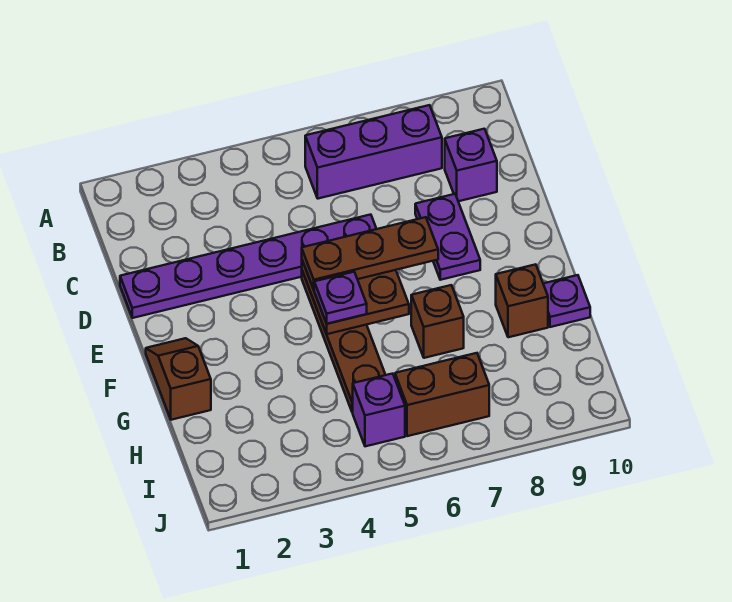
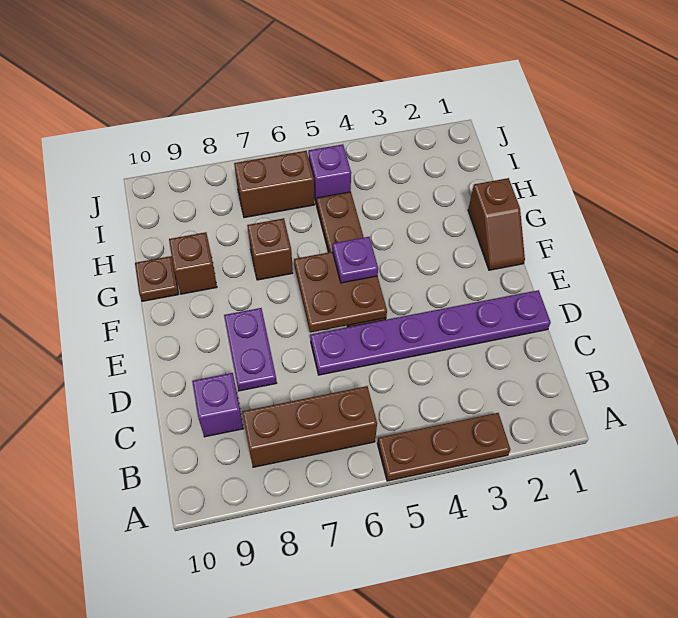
purple 1x3 brick [305,105,442,199] -> brown 1x3 brick [242,386,377,467]
brown 1x3 plate [302,217,438,289] -> brown 1x3 plate moved to [377,413,510,481]
purple 1x1 plate [543,275,590,327] -> brown 1x1 plate [135,256,179,301]

